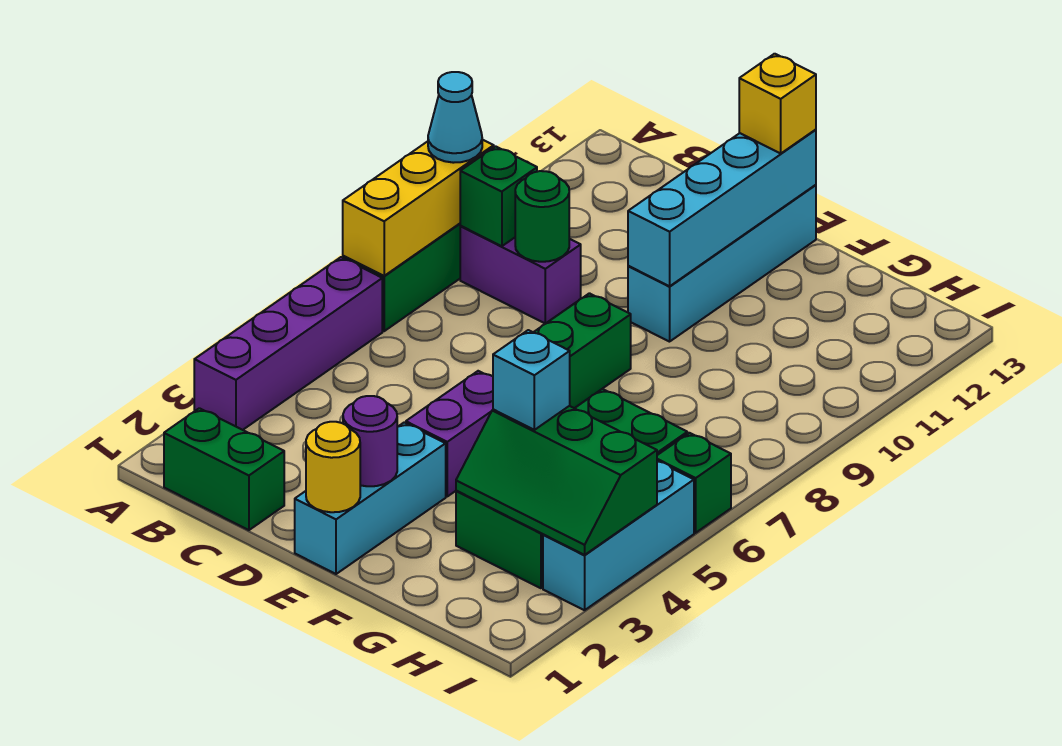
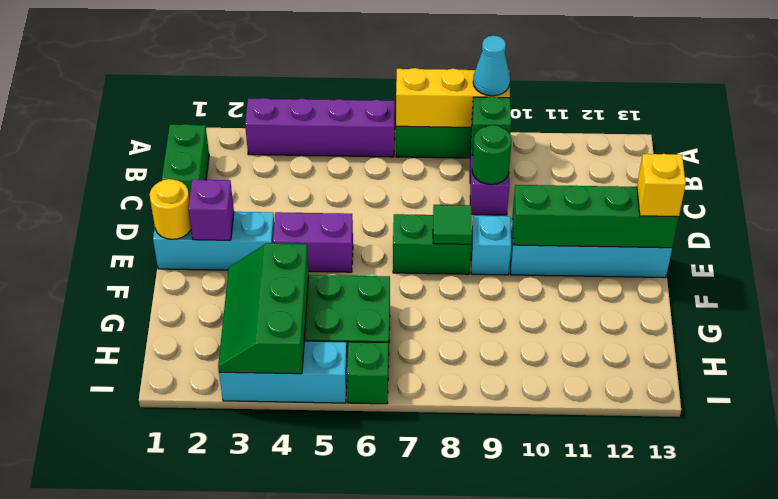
purple 1x1 round brick [343,396,397,486] -> purple 1x1 brick [188,180,234,240]
none -> green 1x1 tile [433,205,472,244]
cyan 1x4 brick [628,130,816,286] -> green 1x4 brick [512,185,679,248]
cyan 1x1 brick [493,330,570,430] -> cyan 1x1 brick moved to [471,216,511,275]

